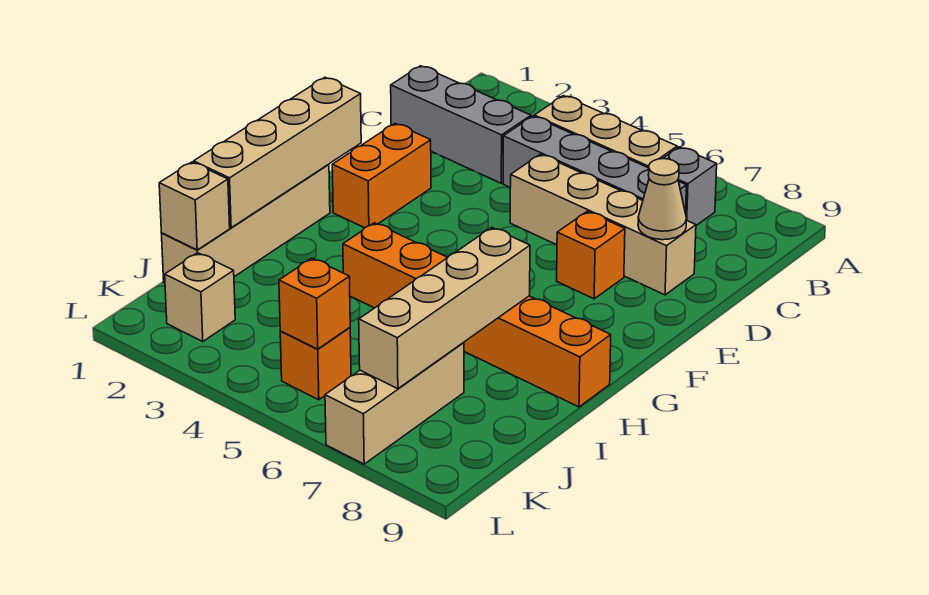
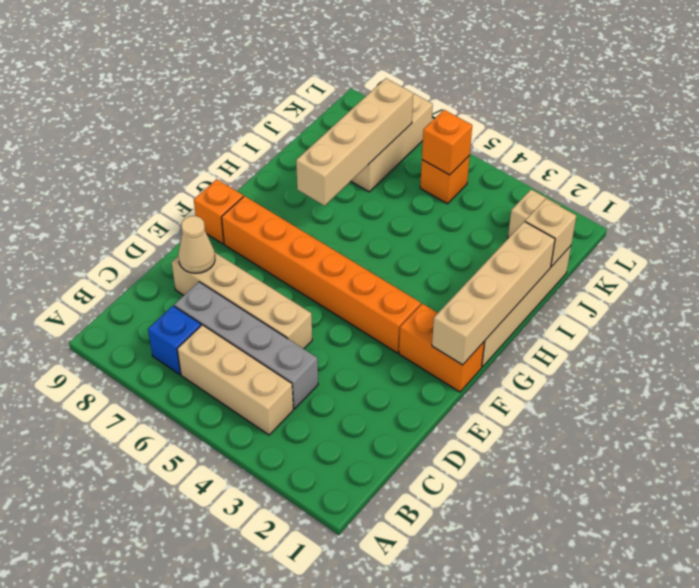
grey 1x1 brick [663,147,717,225] -> blue 1x1 brick [148,306,201,374]
grey 1x3 brick [391,66,531,183] -> none
orange 1x2 brick [332,124,431,228] -> orange 1x2 brick turned to [399,304,485,392]
orange 1x1 brick [557,211,625,299] -> orange 1x1 brick moved to [194,179,243,244]
orange 1x6 brick [343,223,611,407] -> orange 1x6 brick moved to [222,196,421,353]

